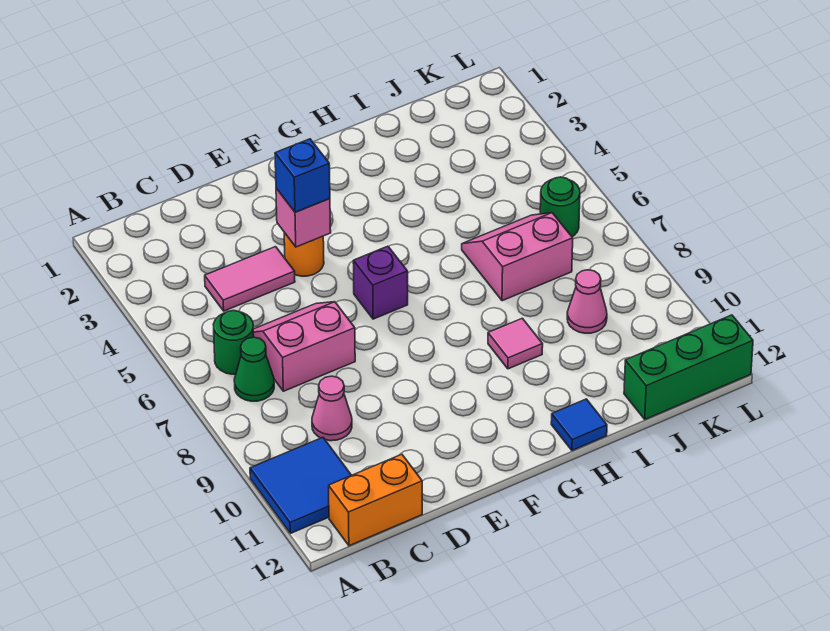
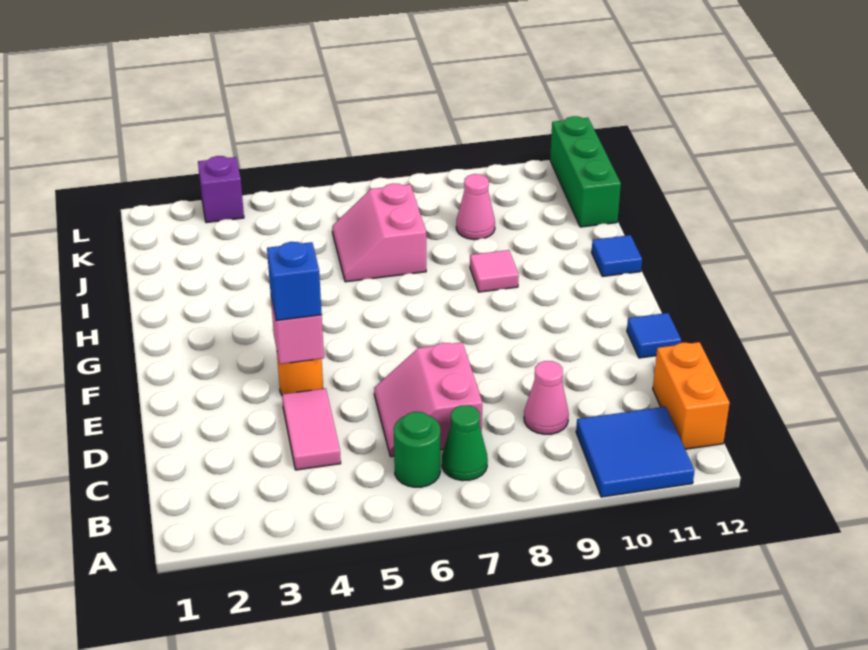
none -> blue 1x1 tile [627,313,681,358]
purple 1x1 brick [353,246,408,319] -> purple 1x1 brick moved to [198,156,244,223]
green 1x1 round brick [540,177,580,237] -> none

